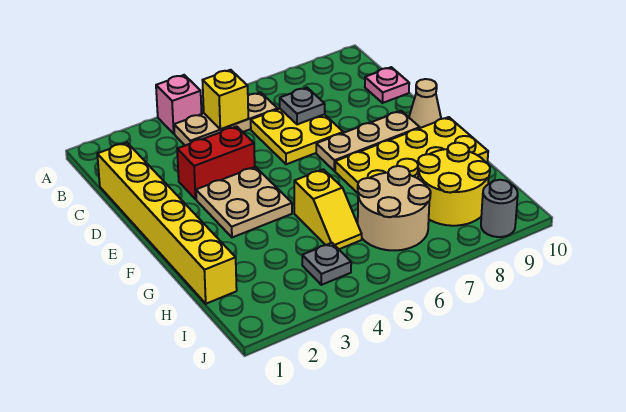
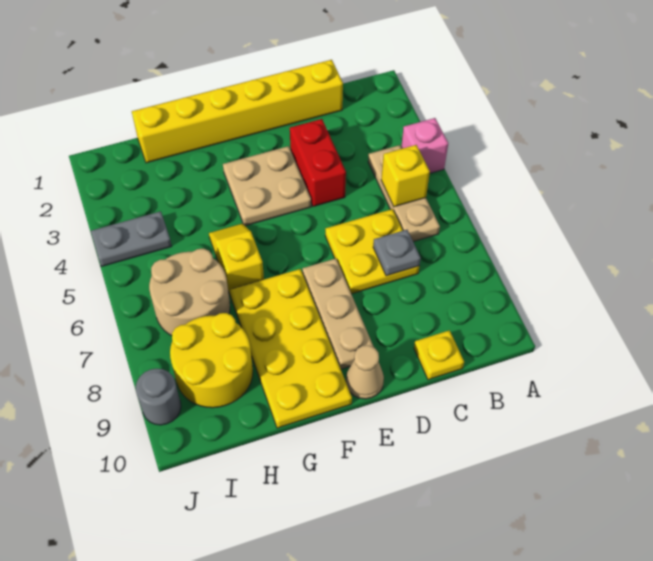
pink 1x1 plate [365,67,409,103] -> yellow 1x1 plate [414,330,464,380]
yellow 1x2 slope [294,169,362,249] -> yellow 1x2 slope turned to [209,224,264,294]
grey 1x1 plate [302,243,351,285] -> grey 1x2 plate [91,211,172,267]

